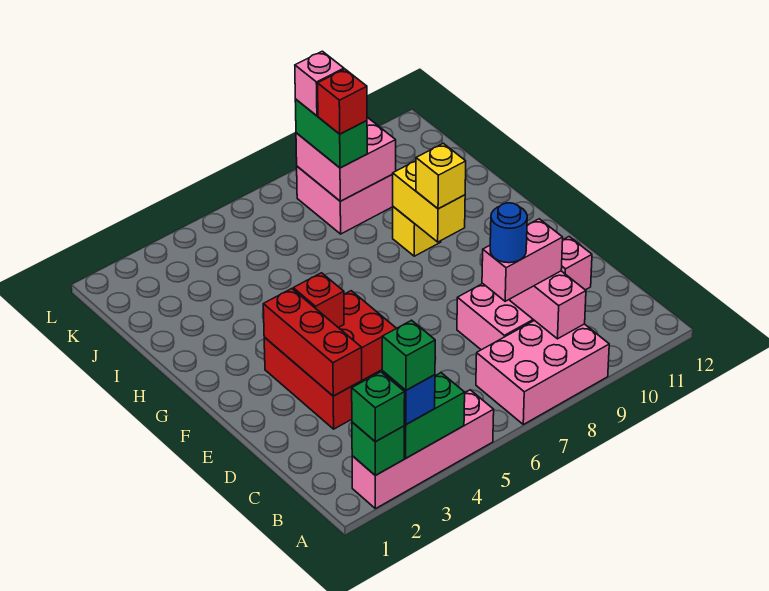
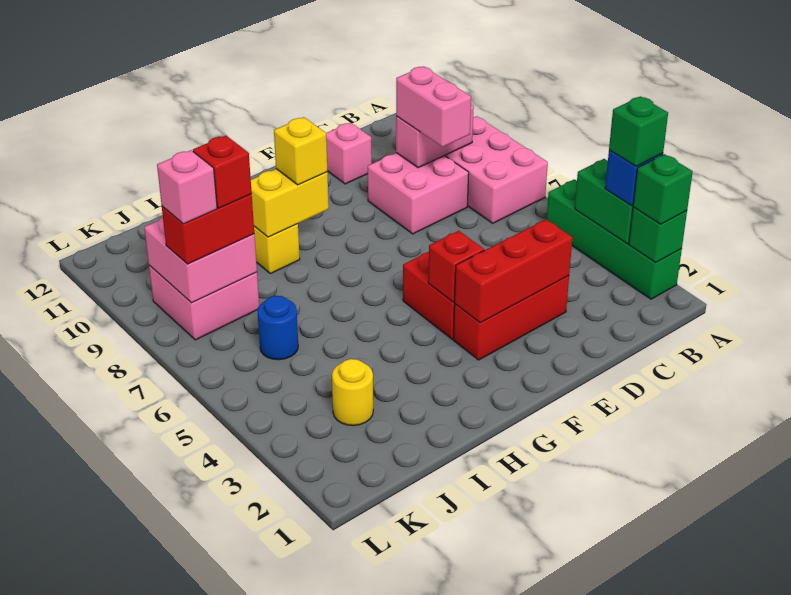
pink 1x4 brick [352,390,494,509] -> green 1x4 brick [547,179,682,299]
blue 1x1 round brick [490,203,527,263] -> blue 1x1 round brick moved to [257,296,298,360]
none -> yellow 1x1 round brick [332,359,373,426]
green 1x2 brick [295,99,367,168] -> red 1x2 brick [162,194,254,264]

